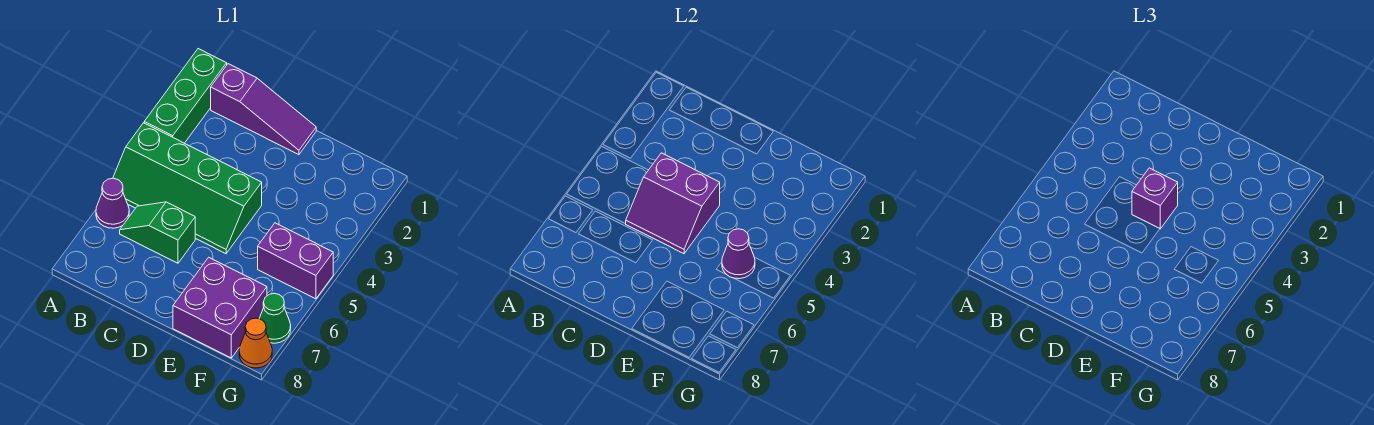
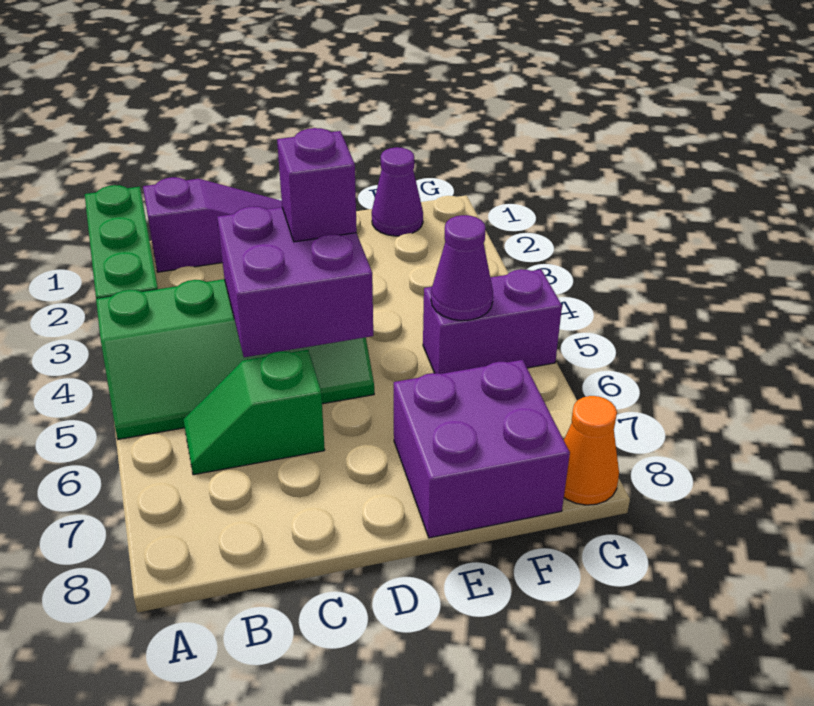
purple 1x1 cone [96,178,129,228] -> purple 1x1 cone moved to [372,147,423,236]
purple 2x2 slope [626,153,720,254] -> purple 2x2 brick [217,206,373,357]
green 1x1 cone [259,293,291,343] -> none

